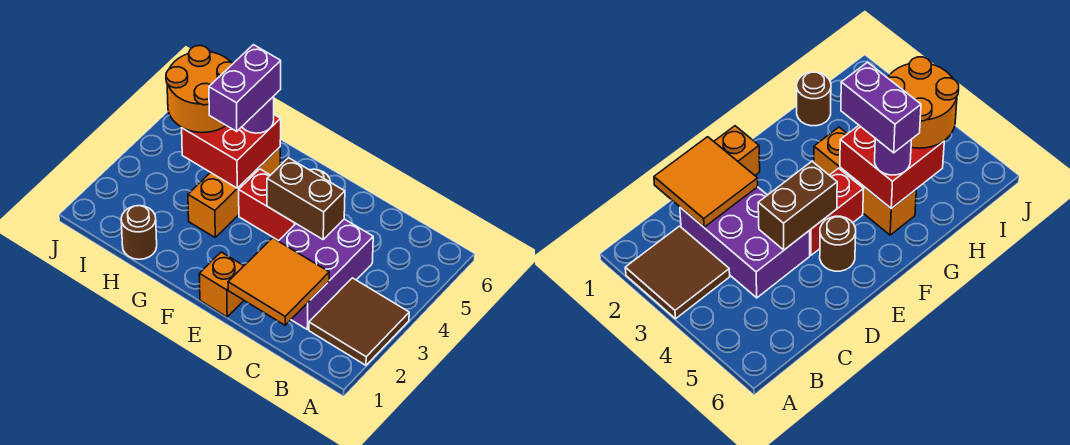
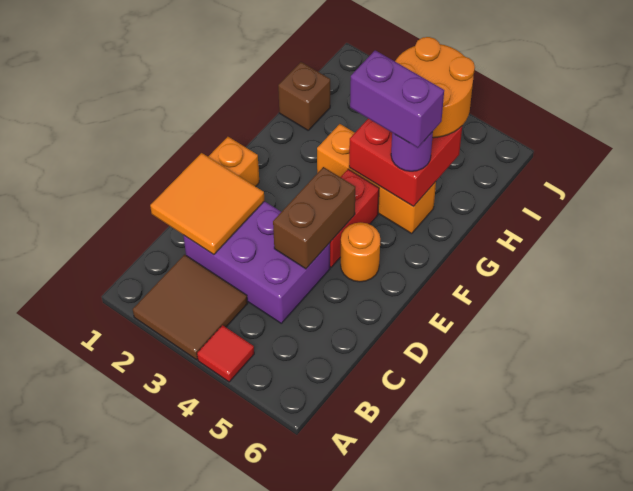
none -> red 1x1 tile [197,325,254,382]
brown 1x1 round brick [820,216,856,271] -> orange 1x1 round brick [341,222,380,282]
brown 1x1 round brick [121,206,157,259] -> brown 1x1 brick [278,62,330,130]

